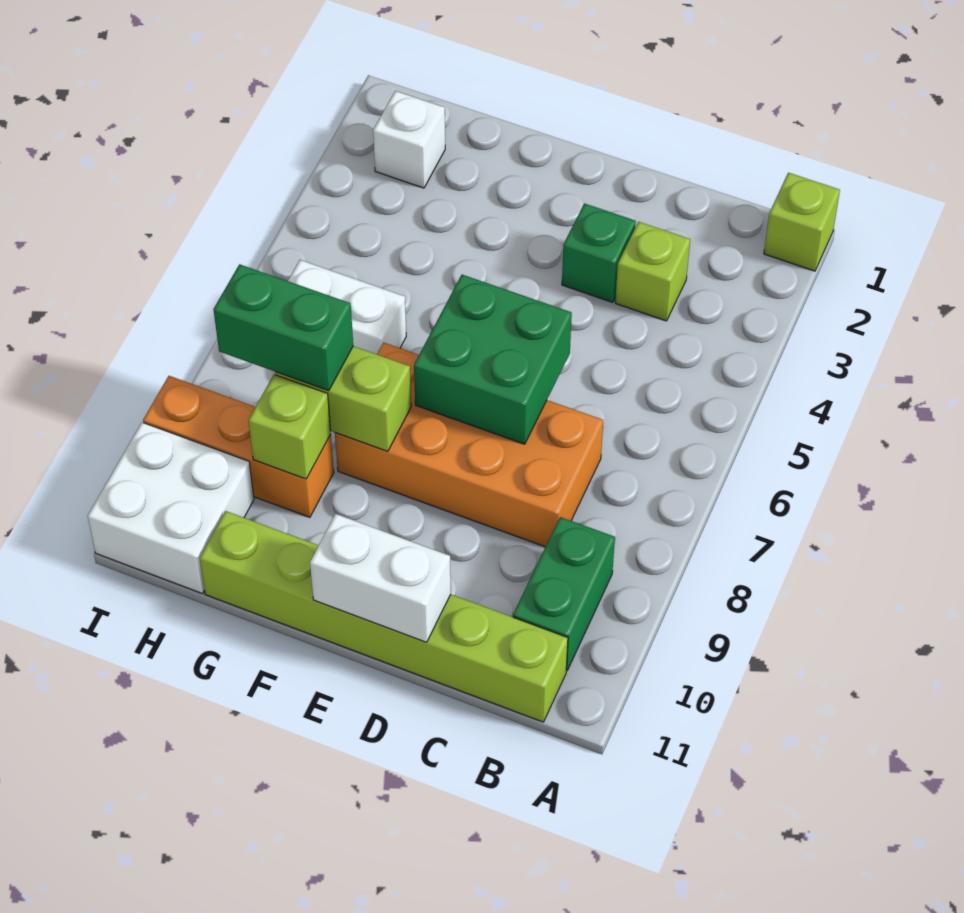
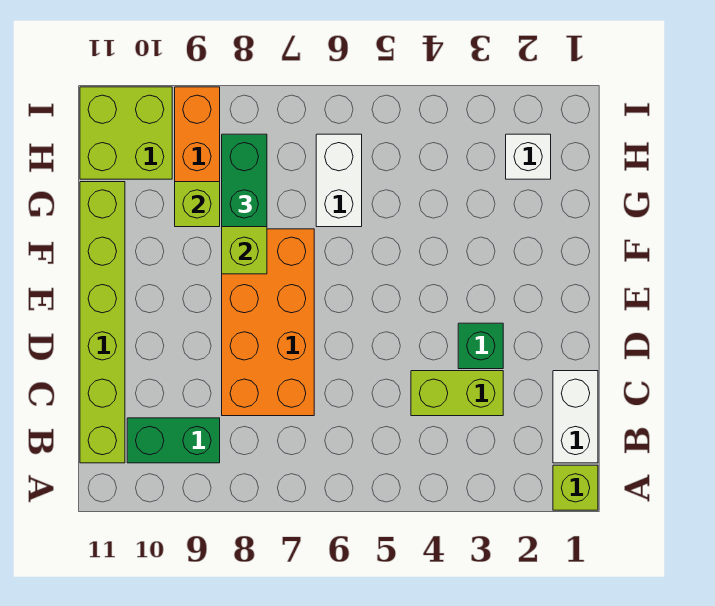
lime 1x1 brick [615,222,690,321] -> lime 1x2 brick [411,371,503,416]
green 2x2 brick [414,275,572,444] -> none
white 1x2 brick [310,514,451,642] -> white 1x2 brick moved to [553,371,598,463]
white 2x2 brick [88,422,254,594] -> lime 2x2 brick [80,87,172,179]

